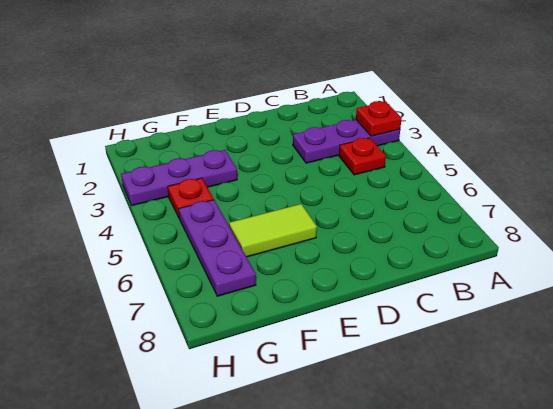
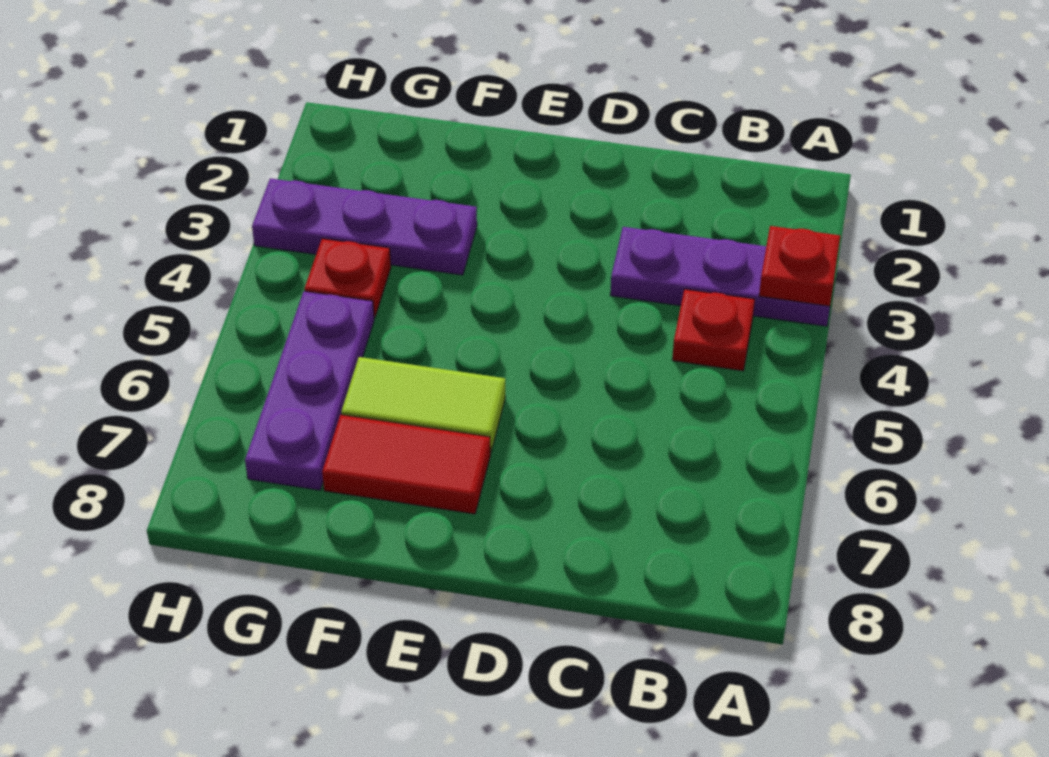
none -> red 1x2 tile [322,415,490,514]

